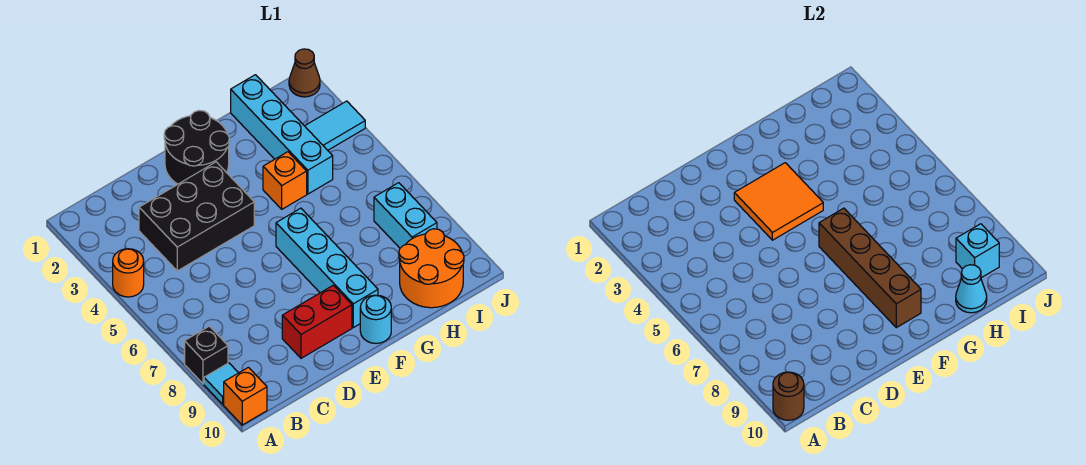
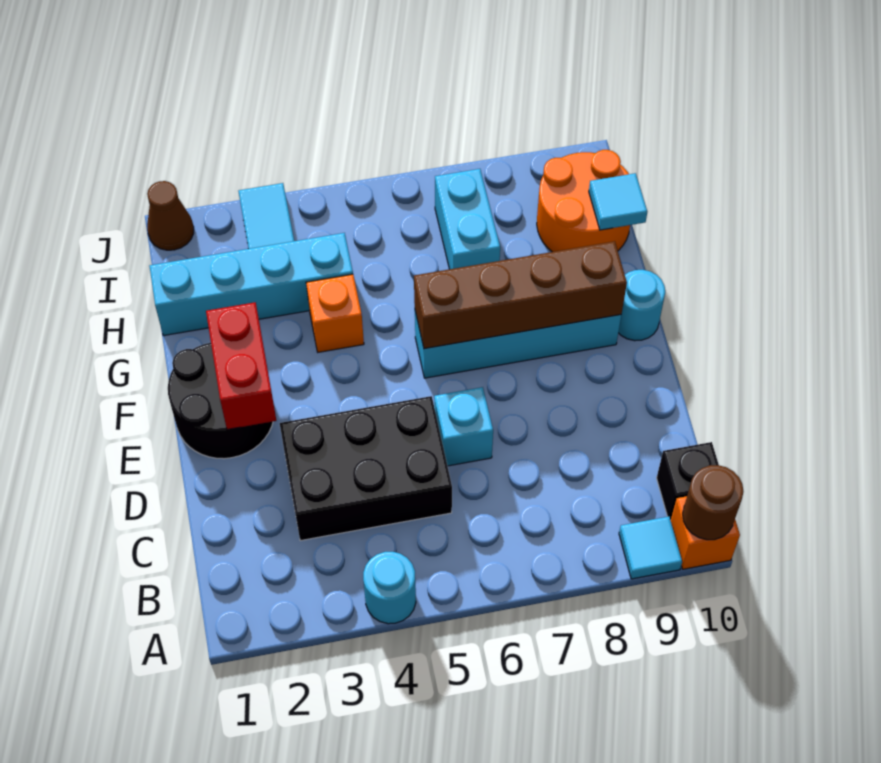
orange 1x1 round brick [113,249,144,297] -> cyan 1x1 round brick [363,552,416,624]
black 1x1 brick [185,326,228,384] -> black 1x1 brick moved to [657,442,719,520]
black 2x3 brick [139,162,254,271] -> black 2x3 brick turned to [280,396,452,541]
red 1x2 brick [282,285,352,358] -> red 1x2 brick moved to [206,302,276,430]
orange 2x2 tile [734,163,823,240] -> none
cyan 1x1 cone [956,265,987,313] -> cyan 1x1 tile [589,173,647,230]
cyan 1x2 brick [374,183,437,248] -> cyan 1x2 brick turned to [435,169,500,269]
cyan 1x1 brick [956,224,999,278] -> cyan 1x1 brick moved to [434,387,493,466]

